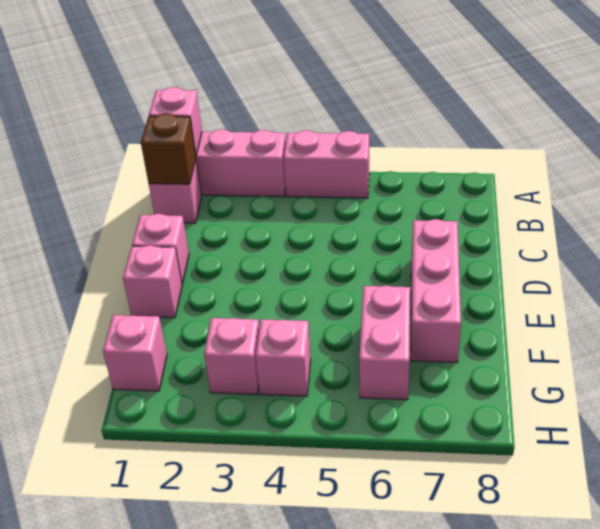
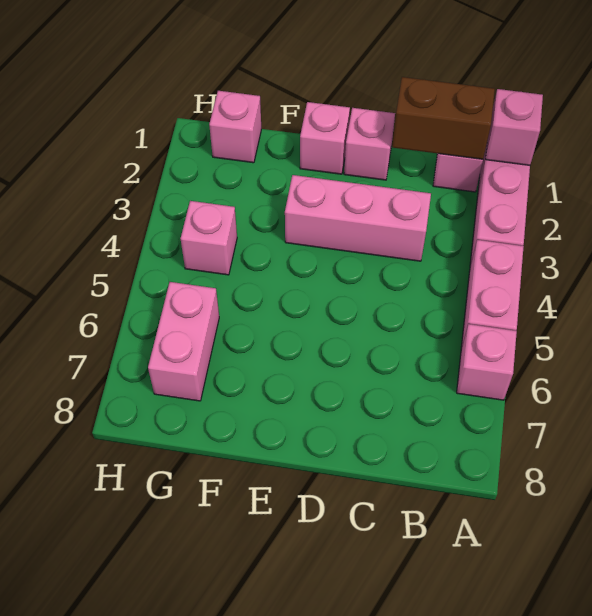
brown 1x1 brick [141,114,196,184] -> brown 1x2 brick [392,77,495,159]
pink 1x3 brick [411,219,461,362] -> pink 1x3 brick moved to [285,175,431,261]
pink 1x2 brick [359,285,410,400] -> pink 1x2 brick turned to [148,282,219,401]
pink 1x1 brick [204,318,259,394] -> pink 1x1 brick moved to [457,324,517,400]

